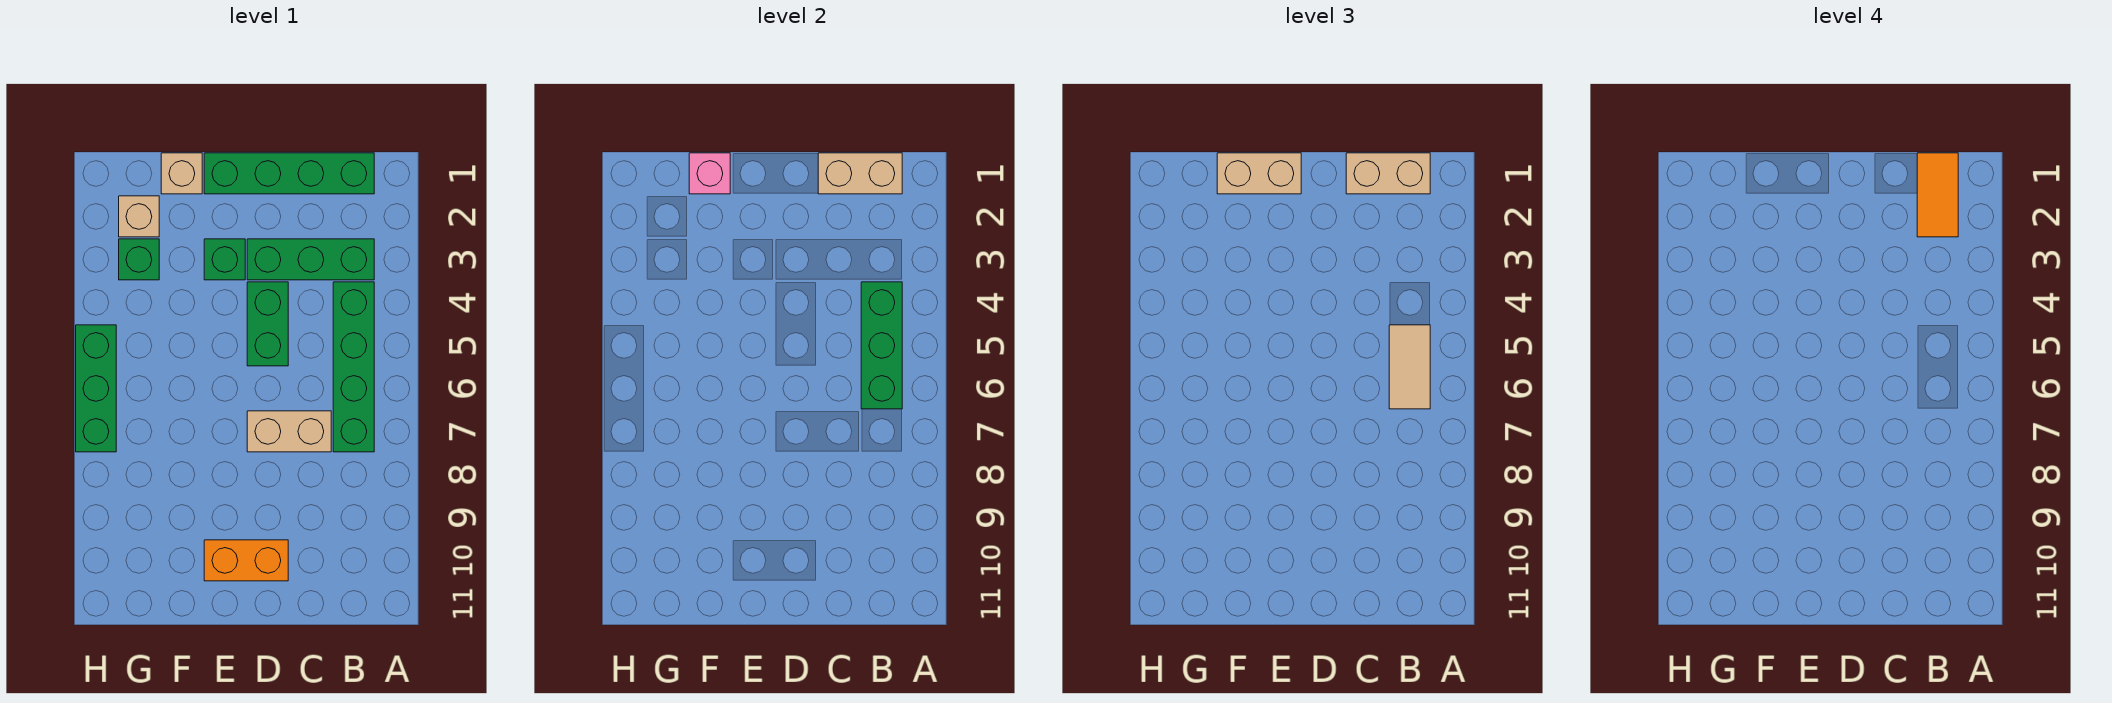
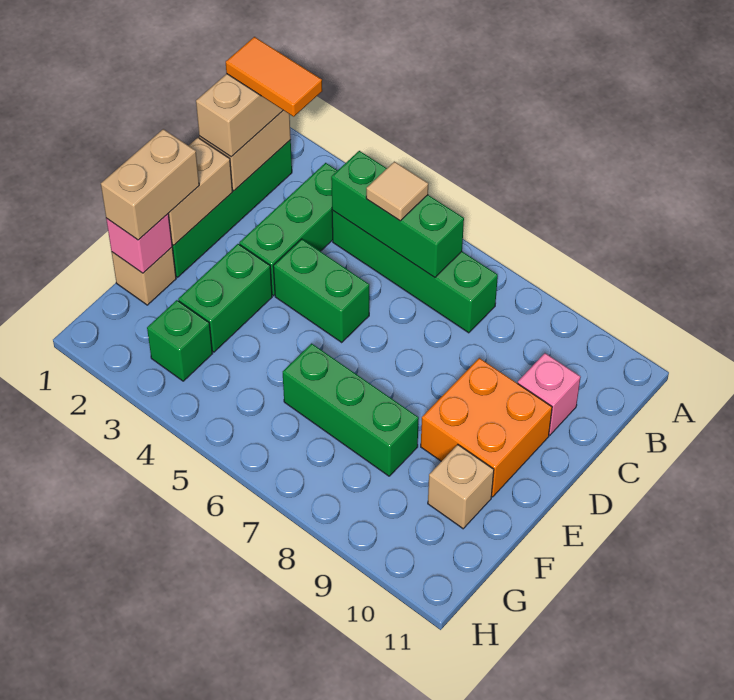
tan 1x2 tile [1389,325,1430,409] -> tan 1x1 tile [366,162,428,221]
tan 1x2 brick [247,411,331,452] -> tan 1x2 brick moved to [168,138,232,245]
none -> pink 1x1 brick [518,353,581,435]
orange 1x2 brick [204,540,288,581] -> orange 2x2 brick [421,358,552,497]
green 1x1 brick [204,239,245,280] -> green 1x2 brick [178,244,272,352]
tan 1x1 brick [119,196,159,237] -> tan 1x1 brick moved to [428,445,494,529]
green 1x3 brick [76,325,116,452] -> green 1x3 brick moved to [283,343,419,476]

